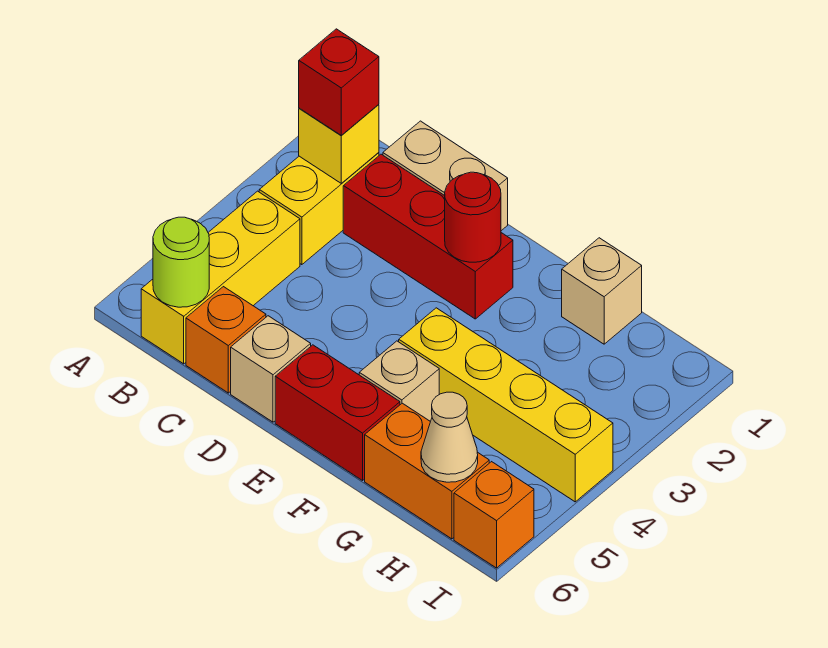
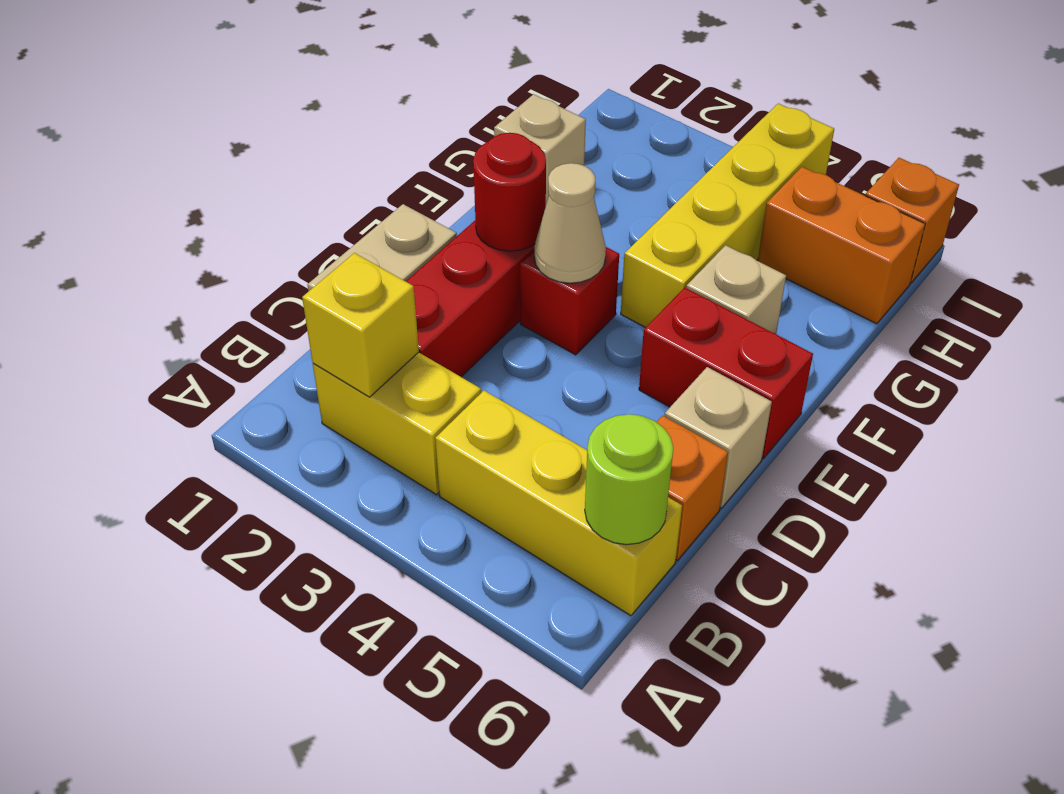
red 1x1 brick [299,29,379,136] -> red 1x1 brick moved to [520,247,619,355]
red 1x2 brick [275,345,400,481] -> red 1x2 brick turned to [639,287,813,458]
orange 1x2 brick [365,403,489,539] -> orange 1x2 brick turned to [758,167,925,324]
tan 1x1 cone [421,392,478,482] -> tan 1x1 cone moved to [534,163,606,283]

